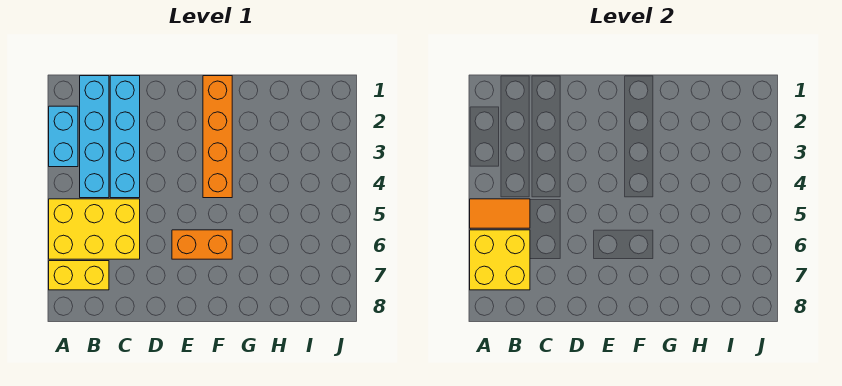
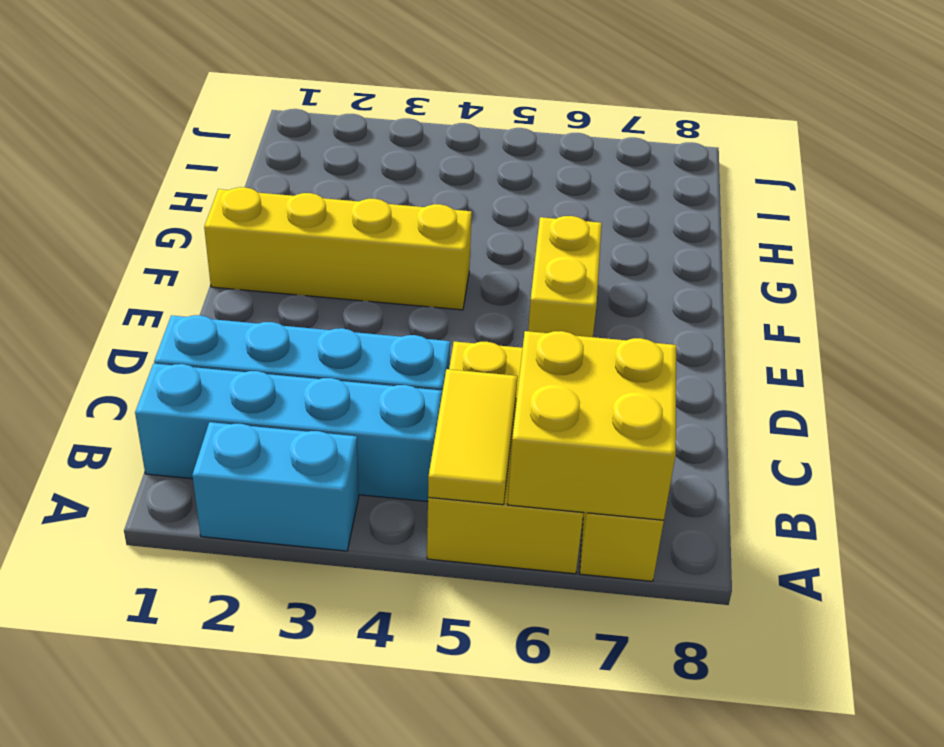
orange 1x2 tile [470,199,530,228] -> yellow 1x2 tile [428,369,518,505]
orange 1x2 brick [172,230,232,259] -> yellow 1x2 brick [528,216,602,337]
orange 1x4 brick [203,76,232,198] -> yellow 1x4 brick [204,187,472,310]

